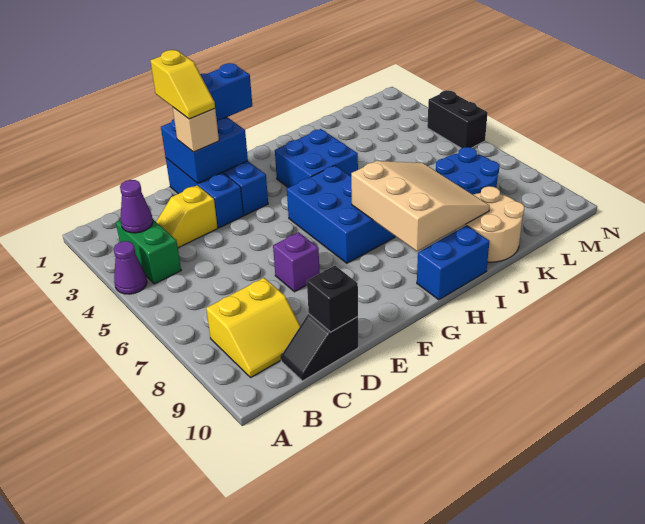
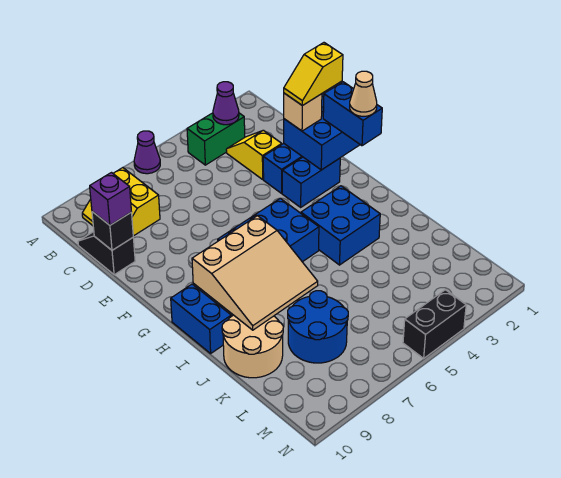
purple 1x1 cone [114,241,147,294] -> purple 1x1 cone moved to [134,131,160,174]
purple 1x1 brick [273,232,320,292] -> purple 1x1 brick moved to [90,173,131,225]
none -> tan 1x1 cone [350,71,377,116]

